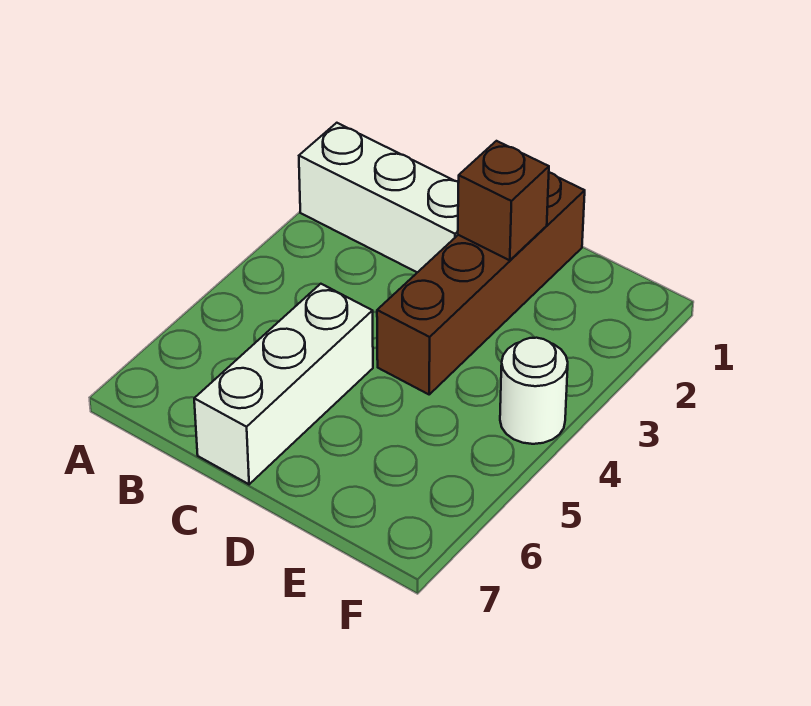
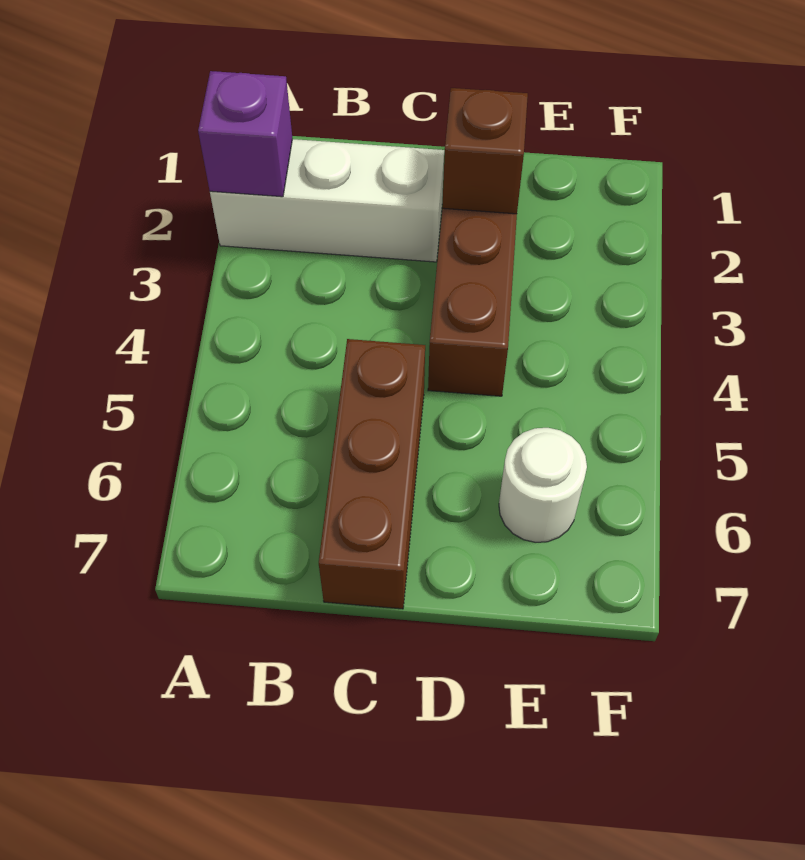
none -> purple 1x1 brick [198,71,292,197]
white 1x3 brick [194,284,373,484] -> brown 1x3 brick [319,339,425,609]
white 1x1 round brick [500,338,568,444] -> white 1x1 round brick moved to [499,428,587,542]

